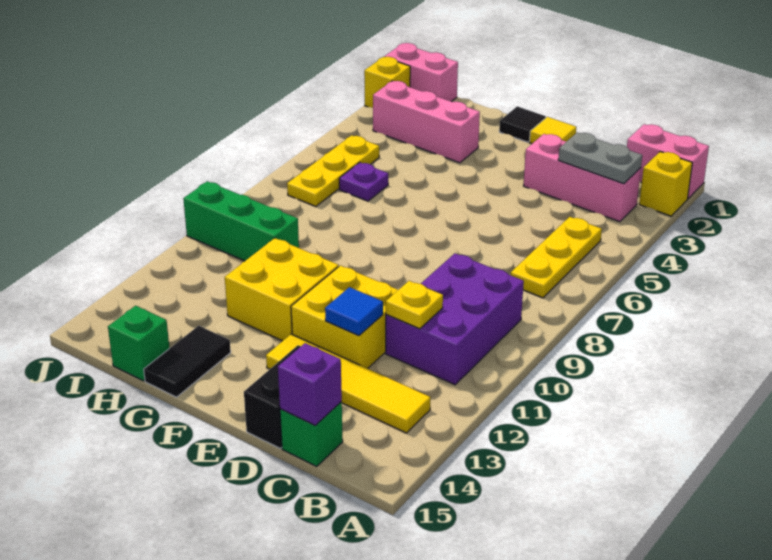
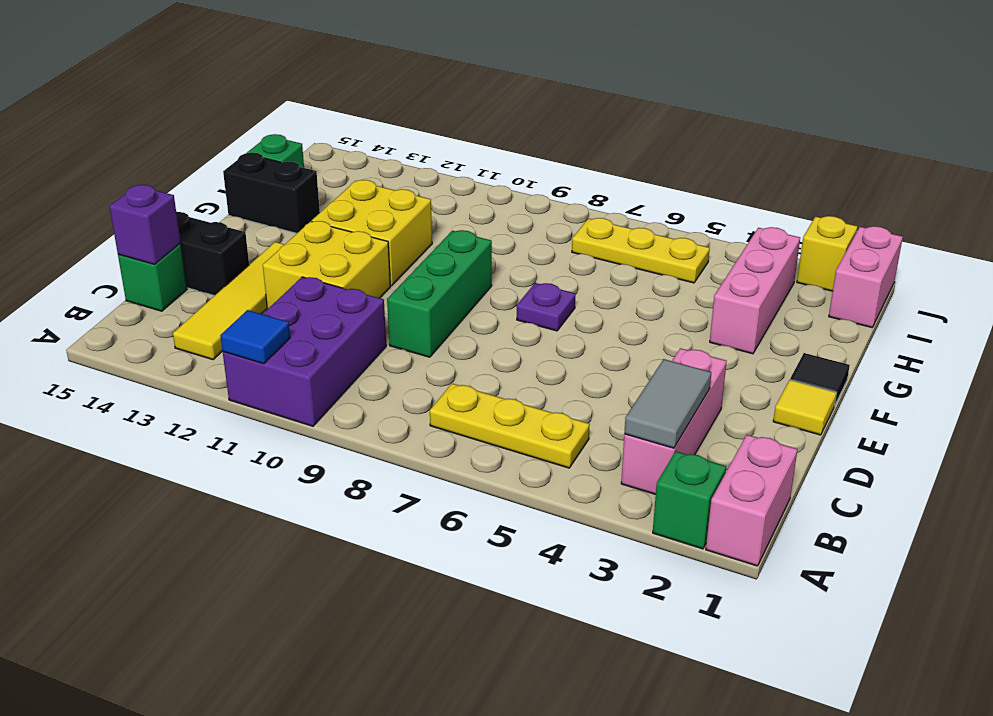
yellow 1x1 brick [639,152,692,216] -> green 1x1 brick [653,451,726,549]
grey 1x2 plate [558,132,642,184] -> grey 1x2 tile [624,359,711,448]
purple 2x3 brick [386,253,524,385] -> purple 2x3 brick turned to [223,277,386,426]
yellow 1x1 plate [386,281,443,329] -> none
blue 1x1 tile [325,287,383,336] -> blue 1x1 tile moved to [220,310,290,364]
black 1x2 tile [144,326,231,397] -> black 1x2 brick [223,152,320,233]
purple 1x1 plate [339,163,388,201] -> purple 1x1 plate moved to [517,283,575,331]
green 1x3 brick [183,181,299,261] -> green 1x3 brick moved to [387,230,492,357]

